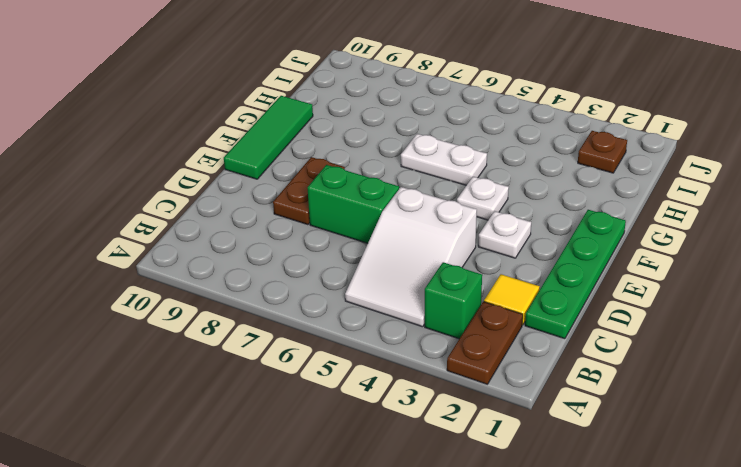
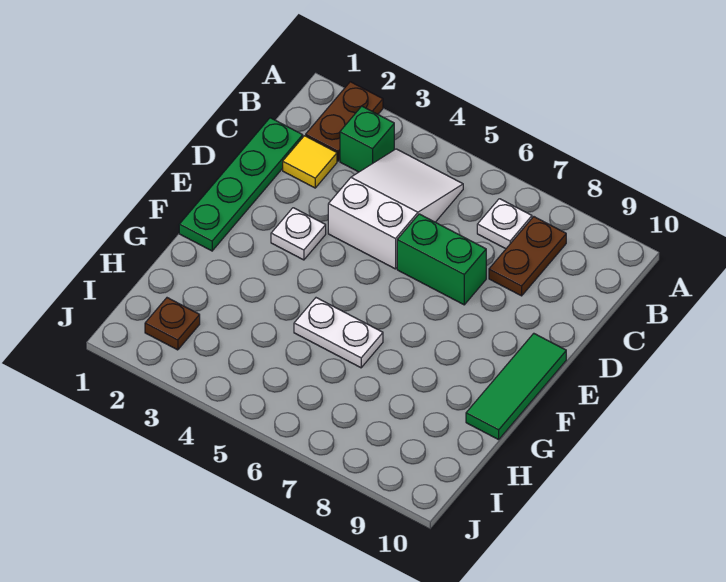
brown 1x2 plate [273,157,345,225] -> brown 1x2 plate moved to [489,217,566,296]
white 1x1 plate [457,177,509,220] -> white 1x1 plate moved to [477,199,532,249]

